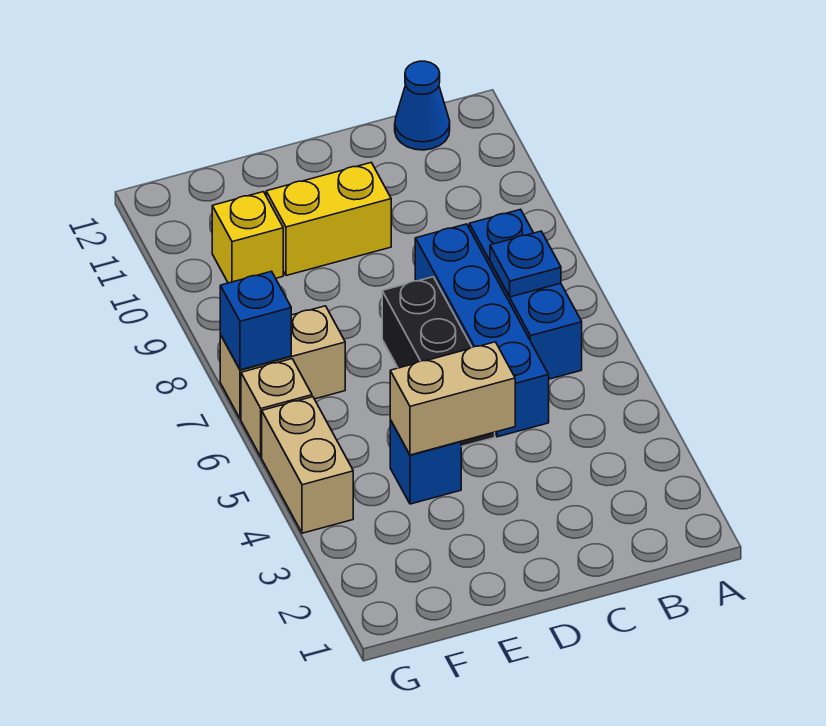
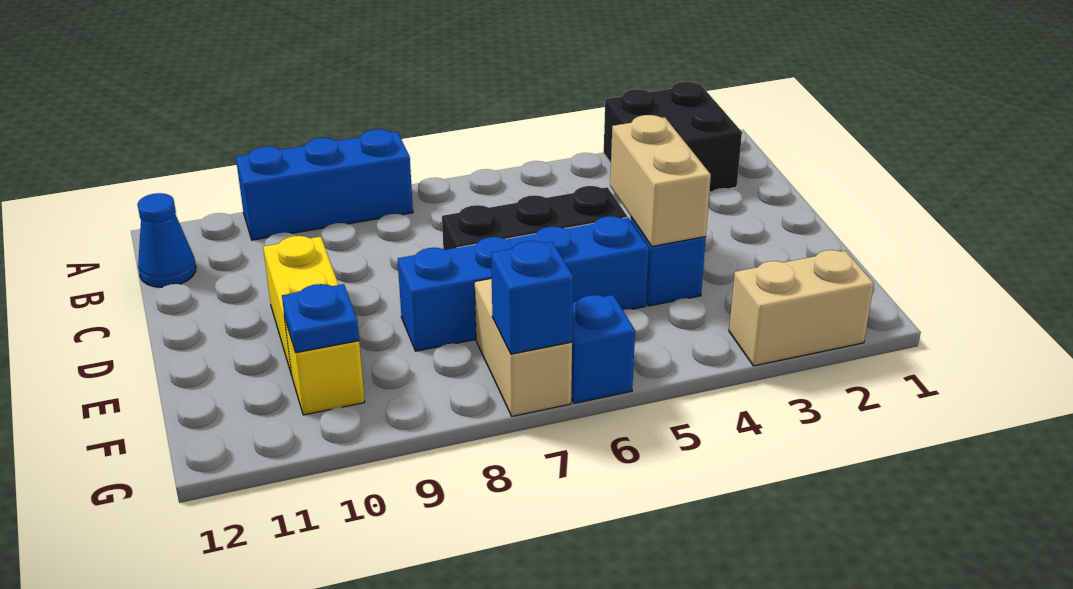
none -> black 2x2 brick [604,82,742,192]
blue 1x3 brick [469,209,582,379] -> blue 1x3 brick moved to [236,129,413,240]
blue 1x1 plate [490,231,561,297] -> blue 1x1 plate moved to [282,284,359,353]
blue 1x4 brick [415,224,549,437] -> blue 1x4 brick moved to [398,216,649,351]
tan 1x2 brick [262,397,353,533] -> tan 1x2 brick moved to [729,250,874,366]
tan 1x1 brick [241,359,312,457] -> blue 1x1 brick [571,295,635,403]

